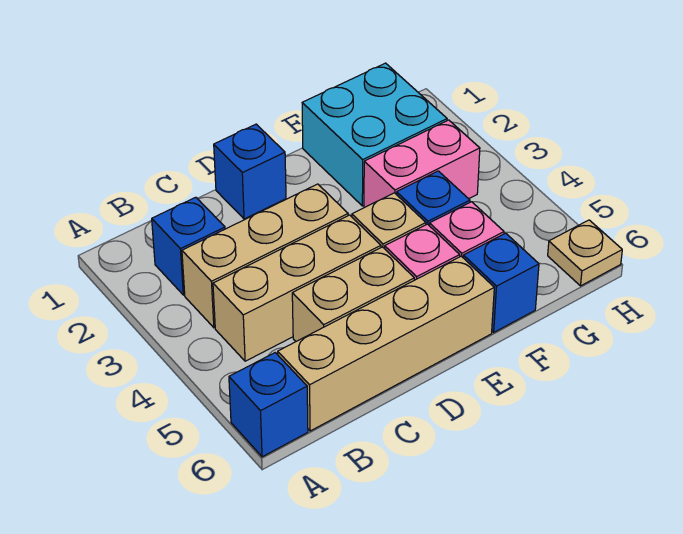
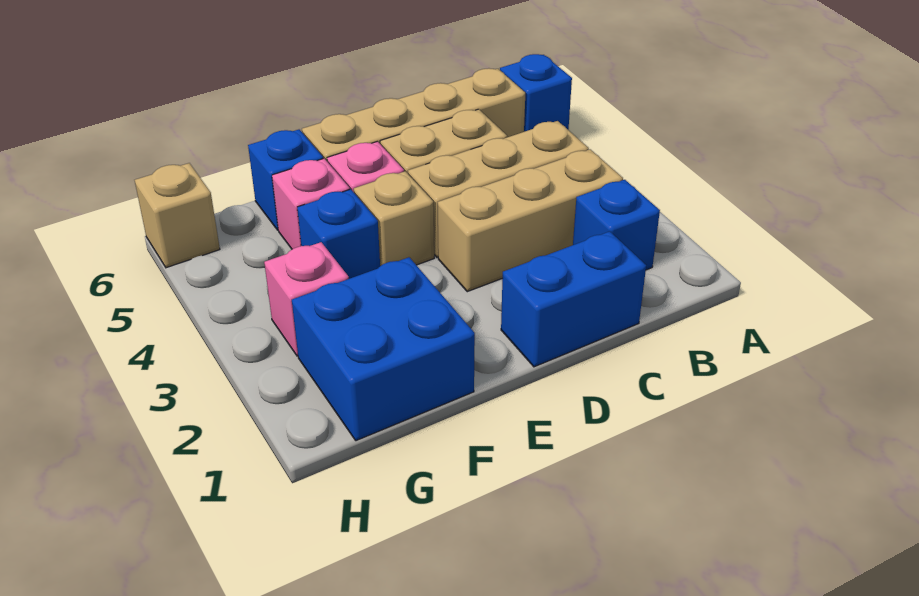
blue 1x1 brick [214,124,286,219] -> blue 1x2 brick [501,231,646,367]
cyan 2x2 brick [302,63,447,206] -> blue 2x2 brick [292,257,475,441]
pink 1x2 brick [364,120,480,208] -> pink 1x1 brick [264,242,349,356]
tan 1x1 plate [548,220,622,286] -> tan 1x1 brick [135,163,220,268]

